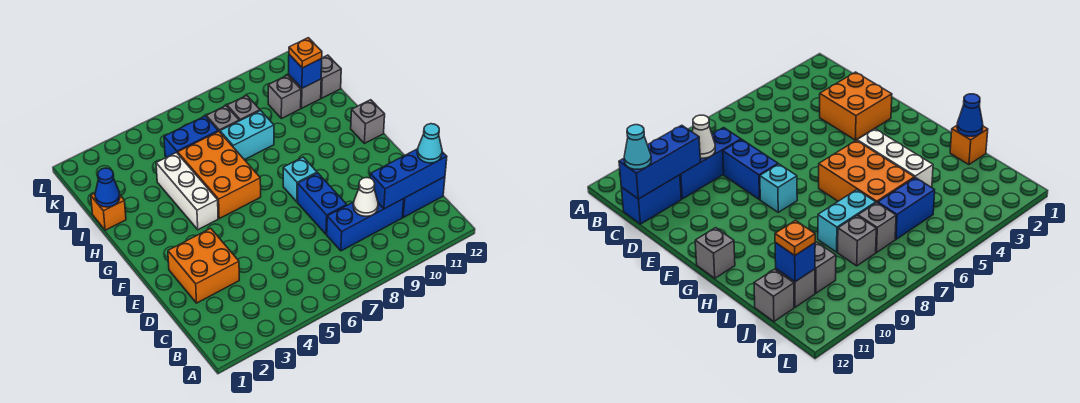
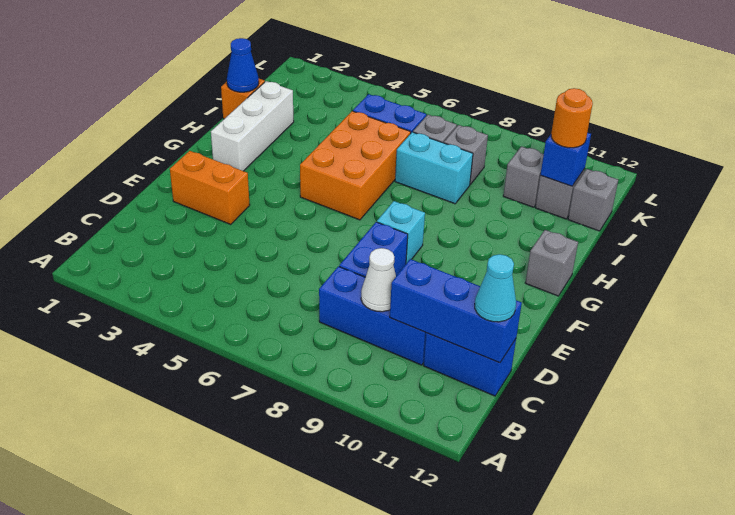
orange 2x2 brick [168,228,239,303] -> orange 1x2 brick [170,151,250,224]
white 1x3 brick [156,153,218,230] -> white 1x3 brick moved to [211,81,294,171]
orange 1x1 plate [289,38,322,68] -> orange 1x1 round brick [551,88,593,148]

